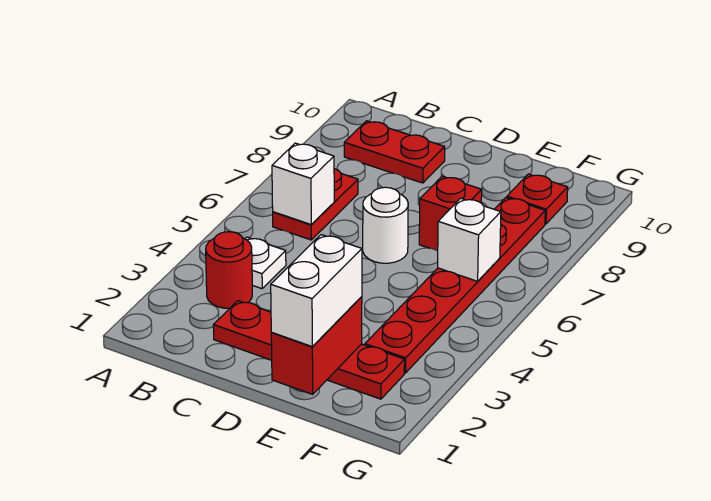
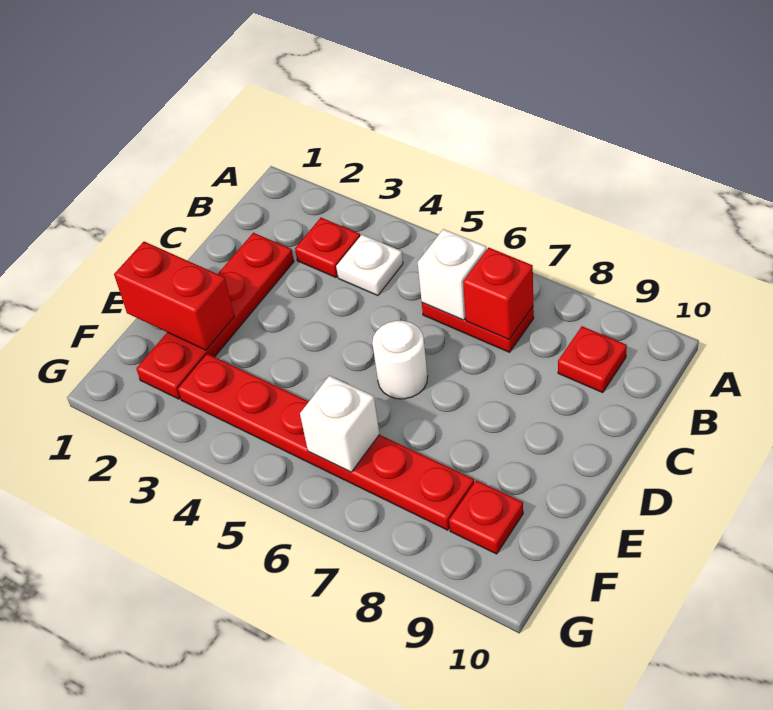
red 1x1 round brick [206,232,252,309] -> red 1x1 plate [295,218,360,277]
red 1x2 plate [344,121,445,183] -> red 1x1 plate [558,326,627,393]
white 1x2 brick [271,235,362,346] -> none
red 1x1 brick [419,176,482,251] -> red 1x1 brick moved to [463,248,533,340]

